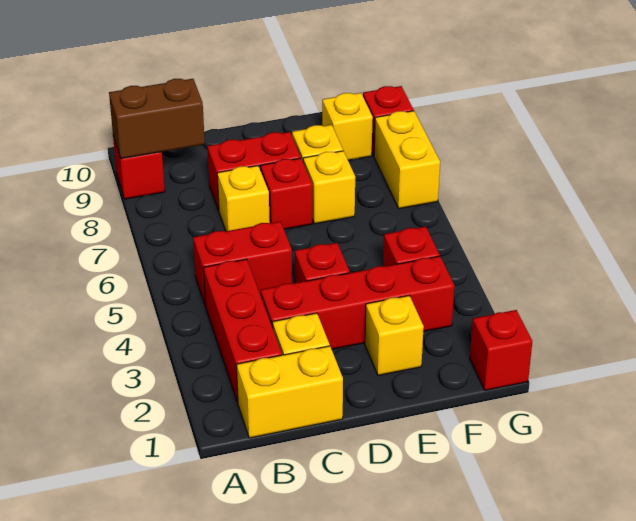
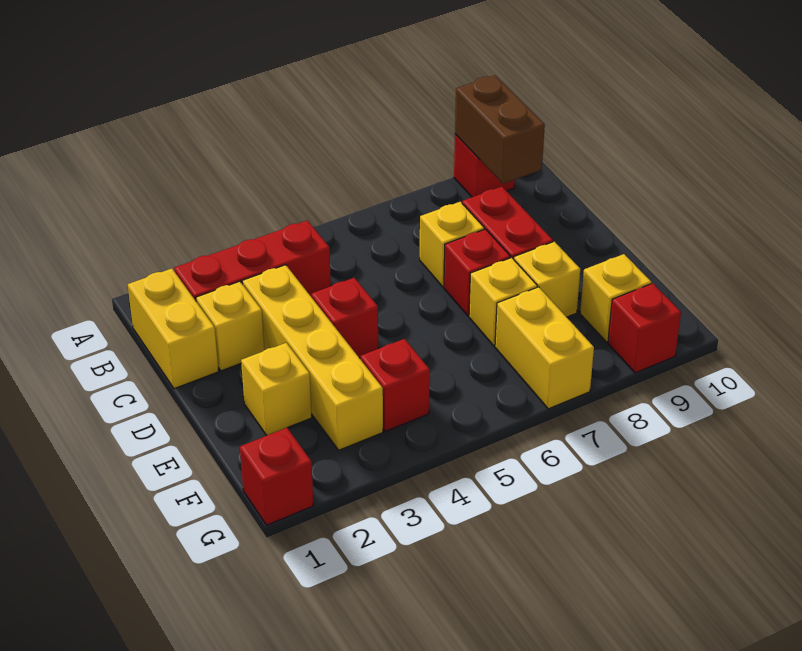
red 1x2 brick [193,221,292,306] -> none
red 1x4 brick [261,256,454,349] -> yellow 1x4 brick [242,265,383,450]
yellow 1x2 brick [374,111,440,209] -> yellow 1x2 brick turned to [495,287,594,409]

